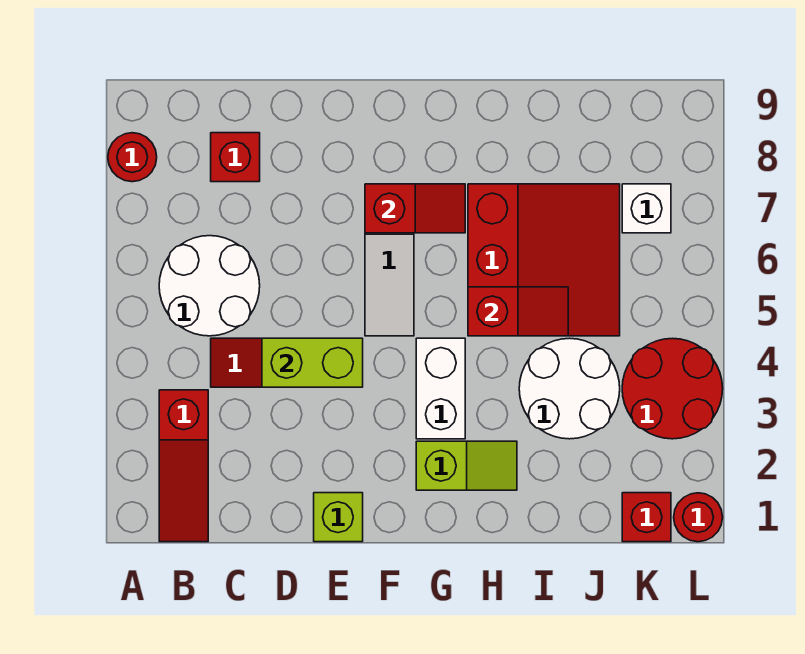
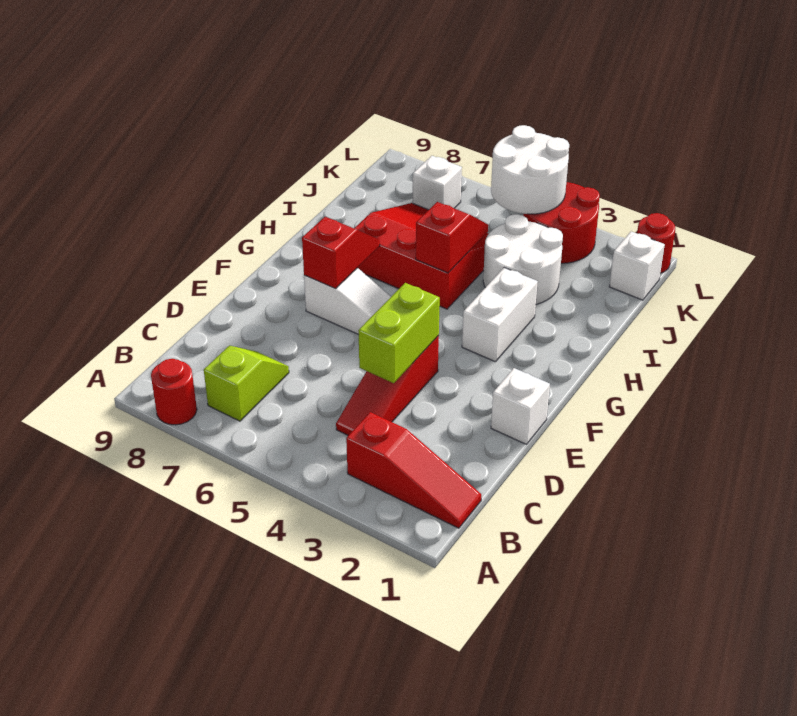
white 2x2 round brick [159,236,260,336] -> white 2x2 round brick moved to [491,125,569,214]
red 1x1 brick [211,133,260,182] -> none
lime 1x1 brick [314,493,363,542] -> white 1x1 brick [491,368,550,444]
lime 1x2 slope [416,441,517,490] -> lime 1x2 slope moved to [204,346,289,421]
white 1x2 brick [416,338,465,439] -> white 1x2 brick turned to [462,268,538,361]
red 1x1 brick [622,493,671,542] -> white 1x1 brick [609,232,665,300]

